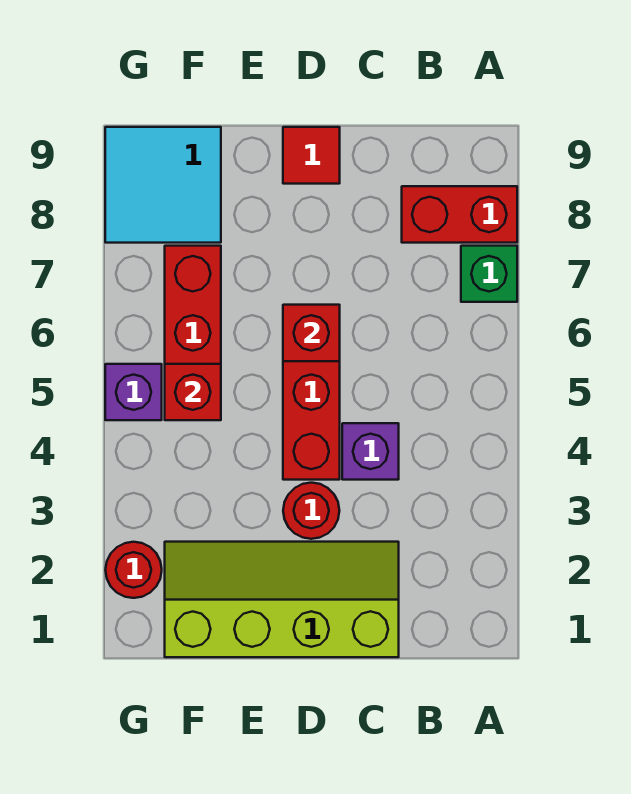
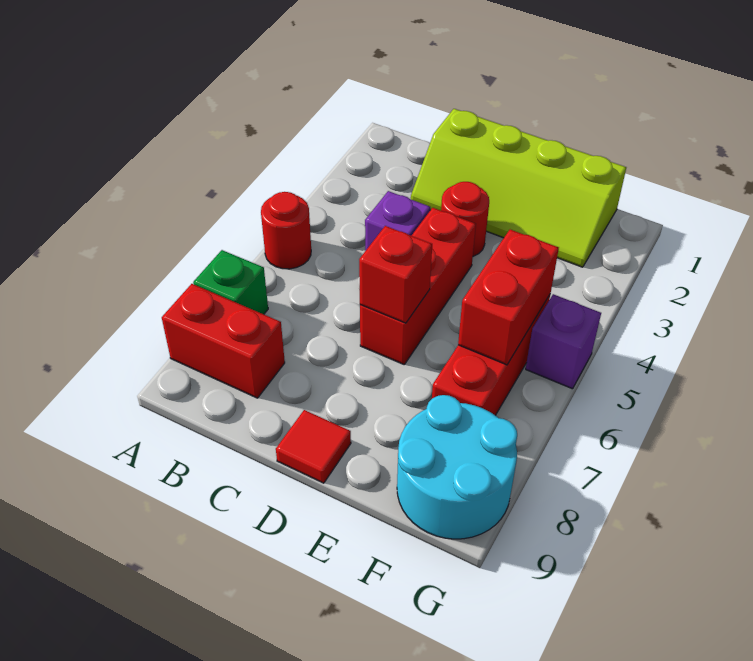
red 1x1 brick [165,364,221,420] -> red 1x2 brick [458,230,559,365]
cyan 2x2 tile [105,127,221,243] -> cyan 2x2 round brick [397,395,517,539]
red 1x1 round brick [106,542,162,598] -> red 1x1 round brick moved to [261,192,311,269]

